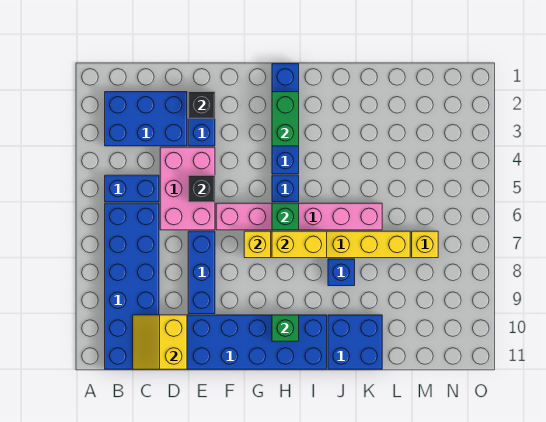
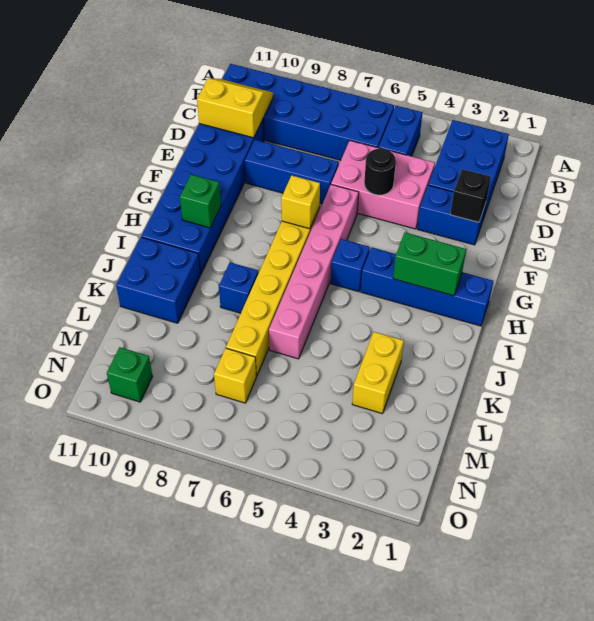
black 1x1 brick [188,175,215,202] -> black 1x1 round brick [364,148,396,195]
green 1x1 brick [272,203,299,230] -> green 1x1 brick moved to [107,347,153,402]
yellow 1x2 brick [272,231,327,258] -> yellow 1x2 brick moved to [352,332,404,414]

